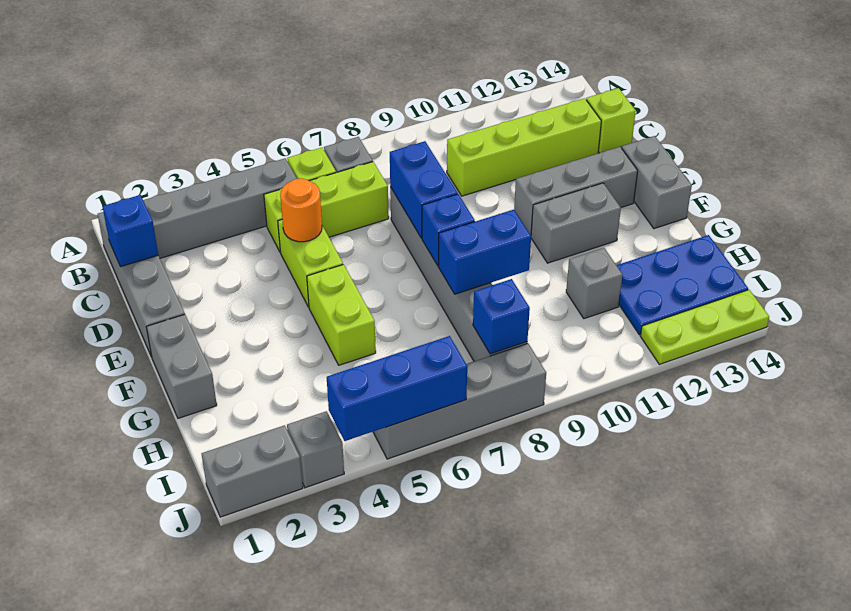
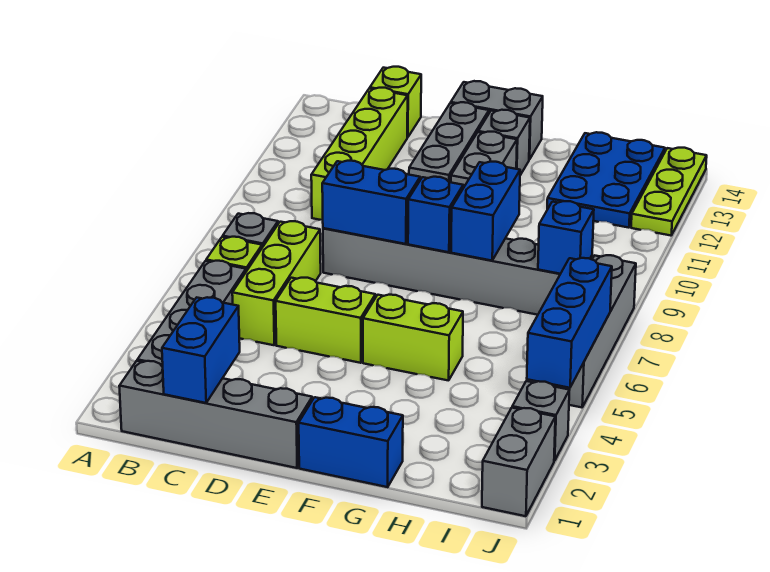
blue 1x1 brick [102,195,158,267] -> blue 1x2 brick [162,297,240,403]
orange 1x1 round brick [280,178,322,242] -> none
grey 1x2 brick [146,314,217,418] -> blue 1x2 brick [299,397,403,487]
grey 1x1 brick [566,248,622,319] -> grey 1x1 brick moved to [478,110,530,175]

